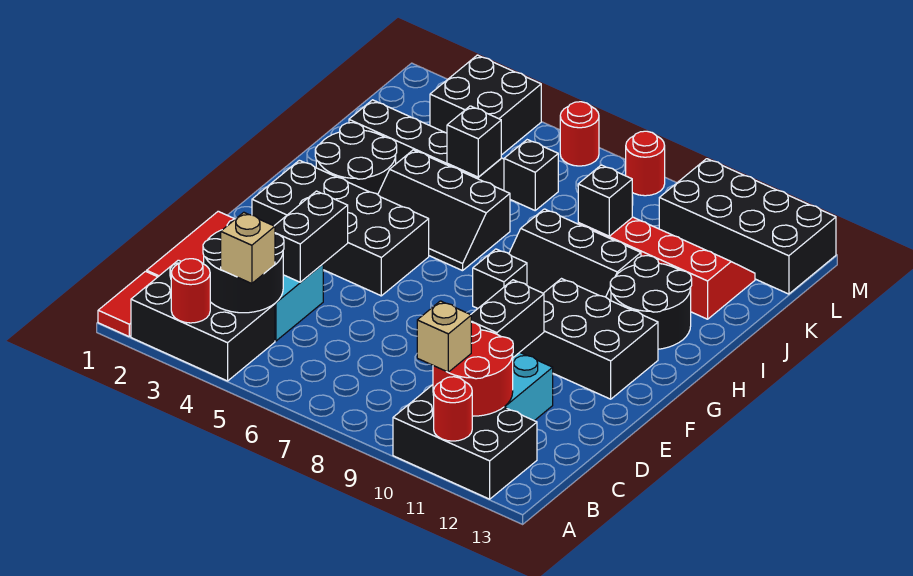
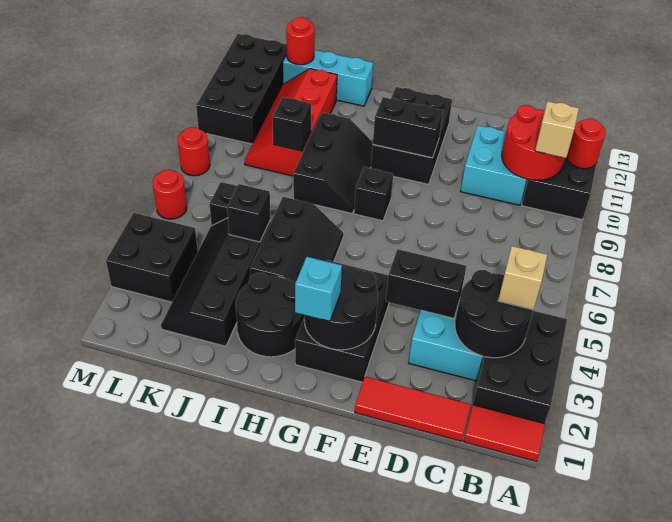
red 1x1 round brick [171,259,210,323] -> red 1x1 round brick moved to [286,17,315,65]
black 1x2 brick [471,280,544,357] -> black 1x2 brick moved to [373,97,443,158]
black 2x4 brick [252,160,429,296] -> black 2x3 brick [295,260,389,382]
none -> cyan 1x1 brick [295,257,342,321]
black 2x2 round brick [610,256,692,349] -> black 2x2 round brick moved to [304,262,378,350]
none -> cyan 1x3 brick [283,50,373,106]

